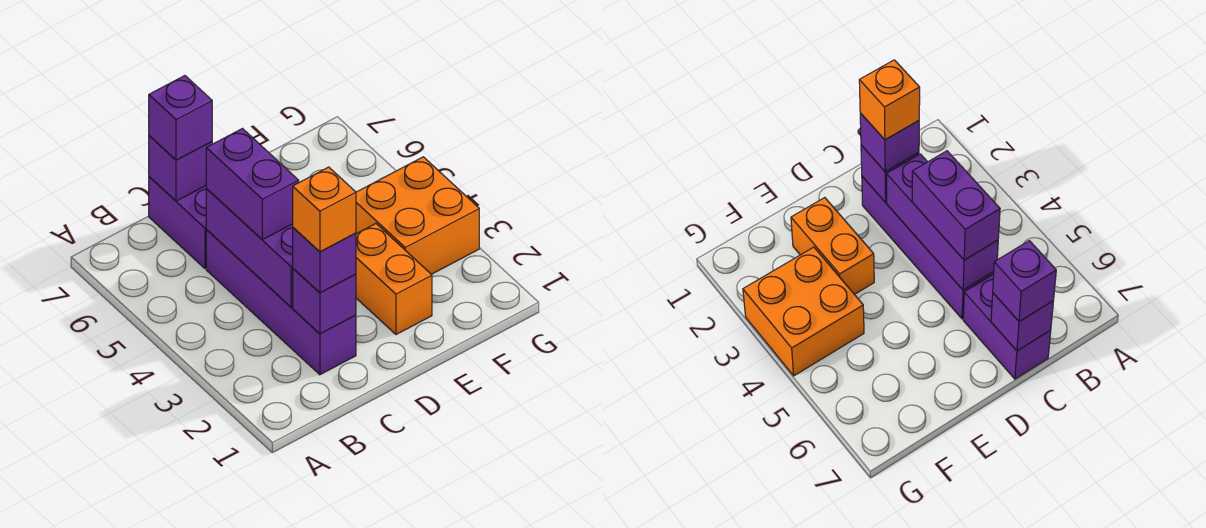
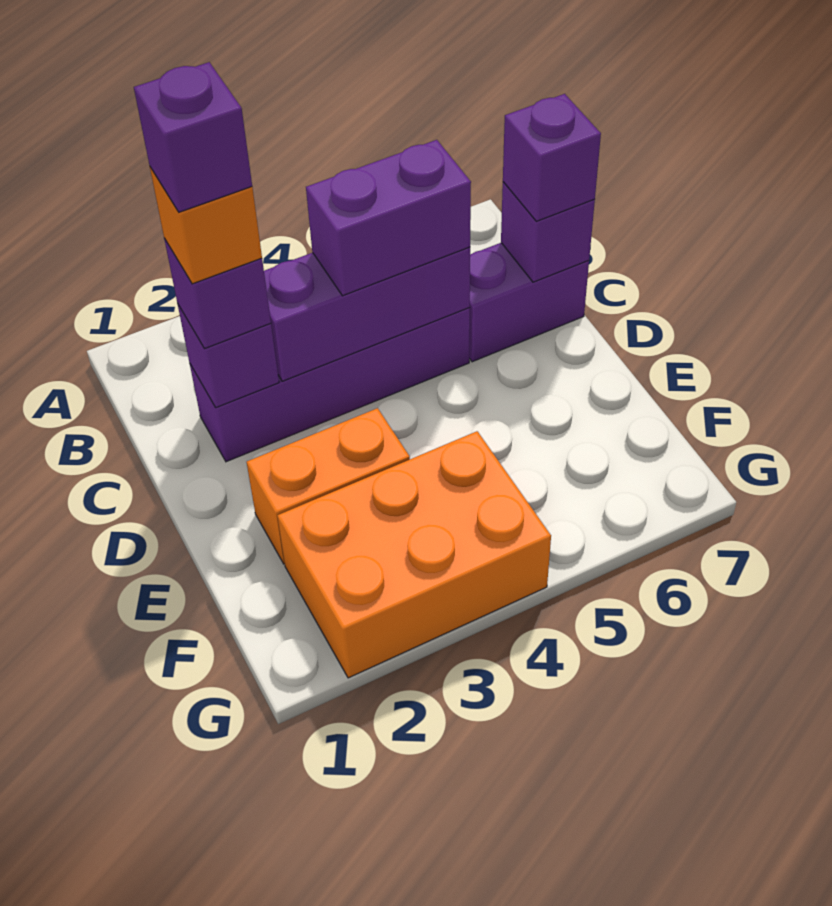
none -> purple 1x1 brick [134,62,252,212]
orange 2x2 brick [356,157,479,274] -> orange 2x3 brick [277,431,551,678]

